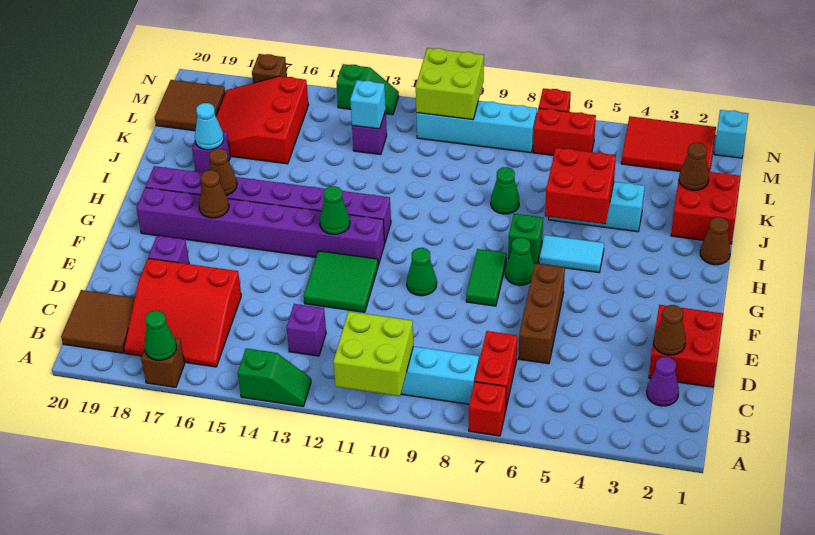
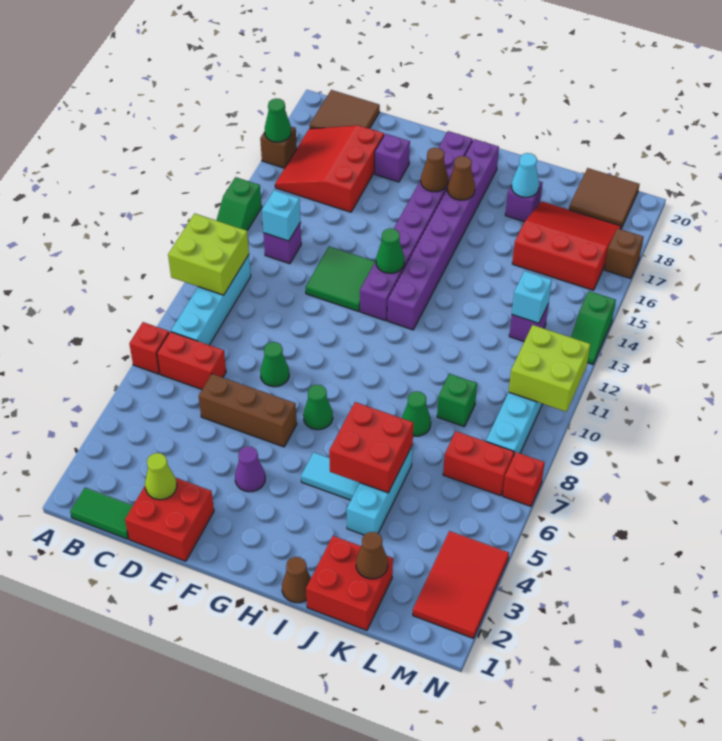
purple 1x1 cone [647,357,679,406] -> purple 1x1 cone moved to [235,446,265,492]
brown 1x1 cone [654,305,686,355] -> lime 1x1 cone [145,453,177,500]
green 1x2 tile [466,249,507,306] -> green 1x2 tile moved to [70,488,133,539]
green 1x1 cone [407,248,437,296] -> green 1x1 cone moved to [260,342,289,387]
cyan 1x2 tile [539,235,604,272] -> cyan 1x2 tile turned to [301,452,359,500]
green 1x1 brick [508,214,543,264] -> green 1x1 brick moved to [437,374,477,427]
red 1x2 brick [533,108,596,155] -> red 1x2 brick turned to [443,431,514,496]
cyan 1x1 brick [714,110,748,158] -> cyan 1x1 brick moved to [262,190,301,241]

